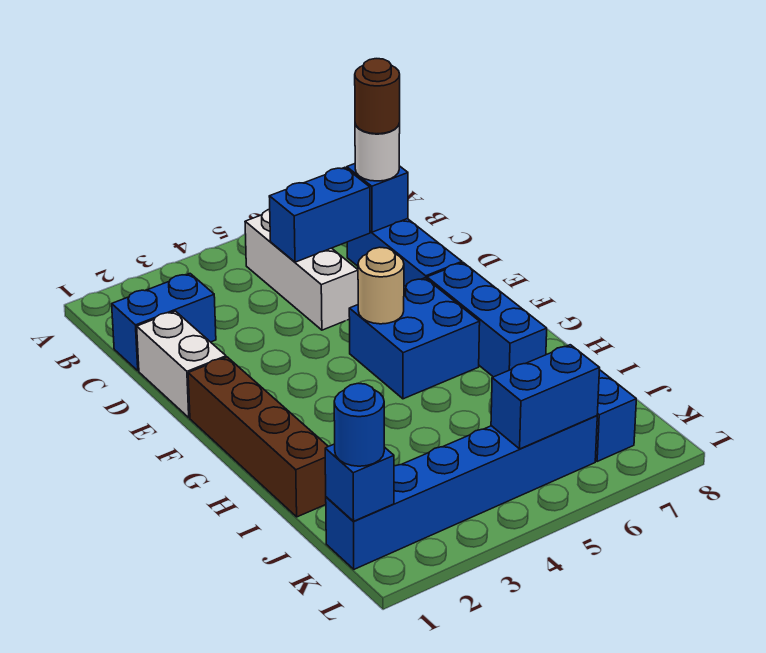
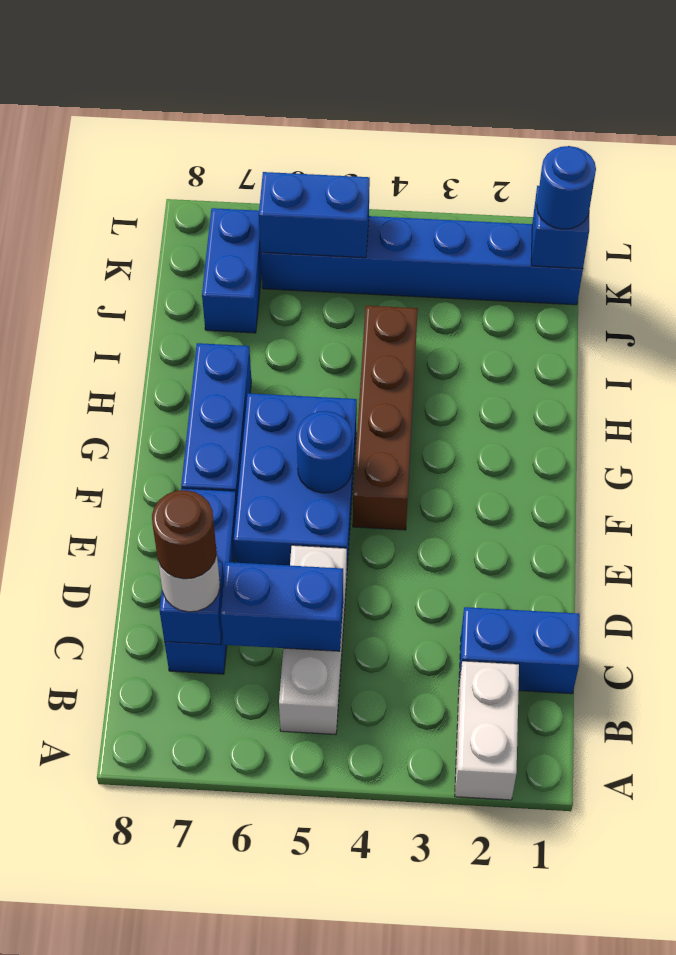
white 1x2 brick [137,311,226,418] -> white 1x2 brick moved to [455,661,519,800]
brown 1x4 brick [188,357,328,517] -> brown 1x4 brick moved to [353,306,418,530]
blue 2x2 brick [349,278,480,399] -> blue 2x3 brick [234,393,357,566]
tan 1x1 round brick [358,247,404,324] -> blue 1x1 round brick [297,411,352,493]

